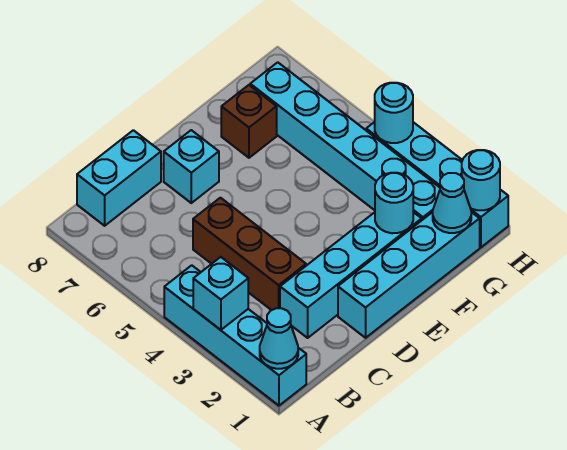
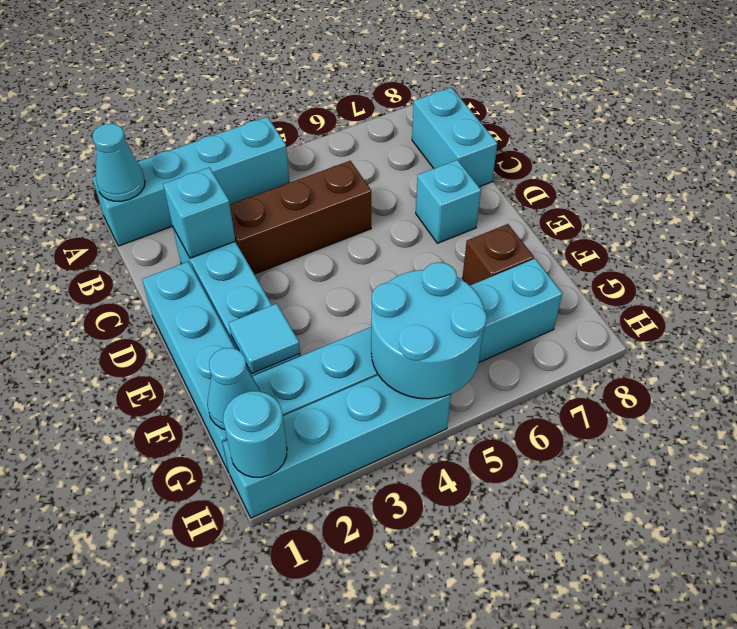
cyan 1x1 brick [193,257,248,330] -> cyan 1x1 brick moved to [163,167,235,258]
cyan 1x1 round brick [375,173,413,233] -> cyan 1x1 tile [229,304,300,374]
cyan 1x1 round brick [375,83,413,143] -> cyan 2x2 round brick [371,262,487,399]

